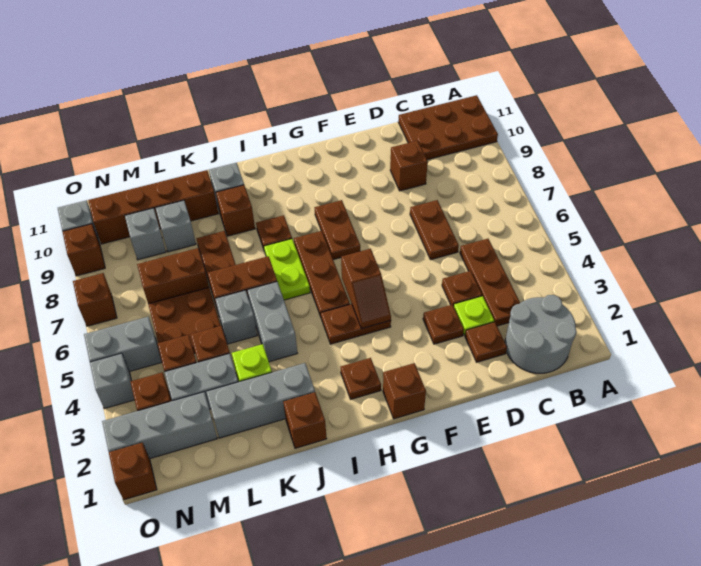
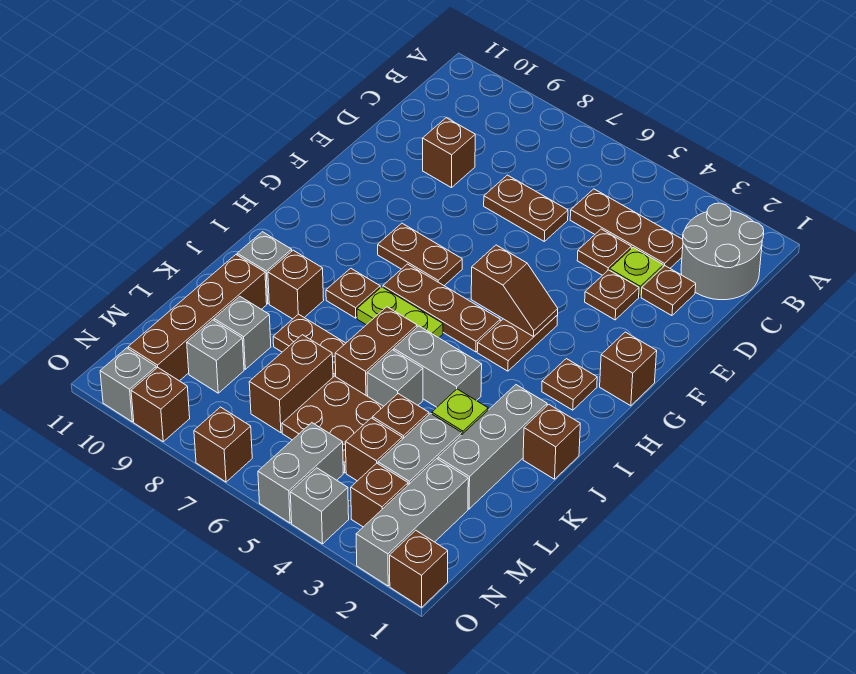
brown 2x3 plate [398,95,498,160] -> none

